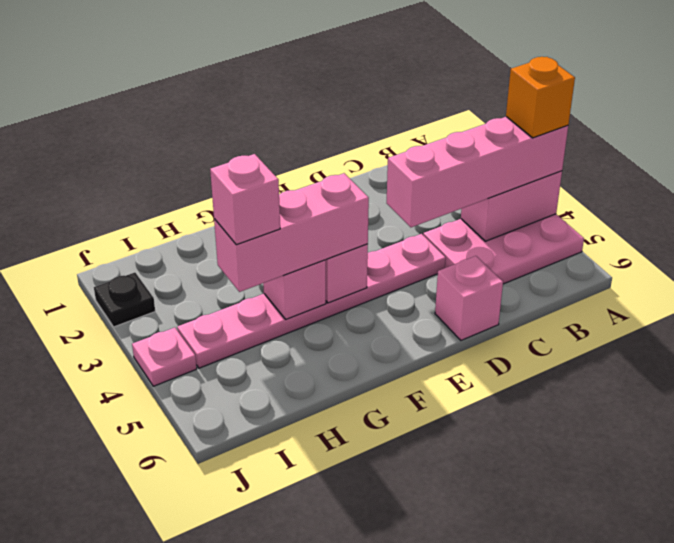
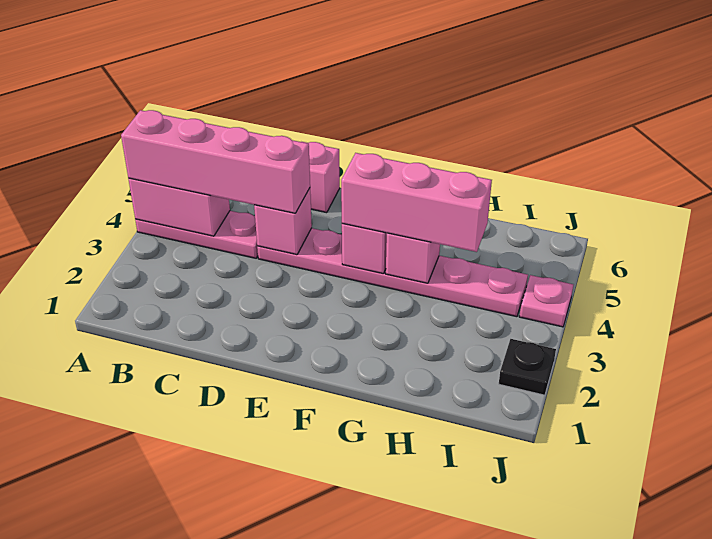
pink 2x3 plate [423,214,584,284] -> pink 1x3 plate [135,211,258,258]
orange 1x1 brick [506,57,575,138] -> none
pink 1x1 brick [210,154,280,245] -> pink 1x1 brick moved to [254,188,312,255]

